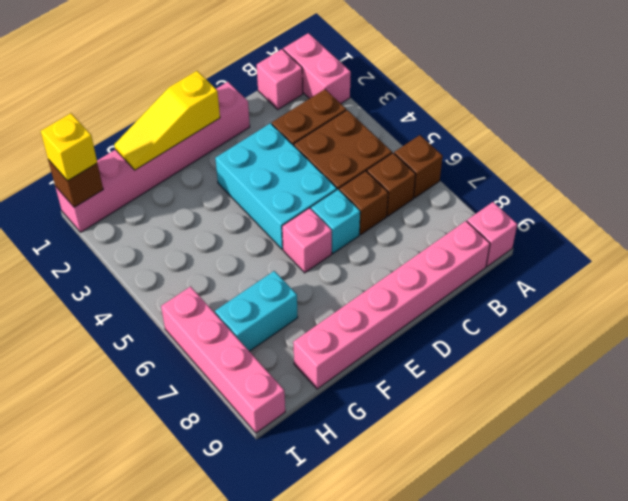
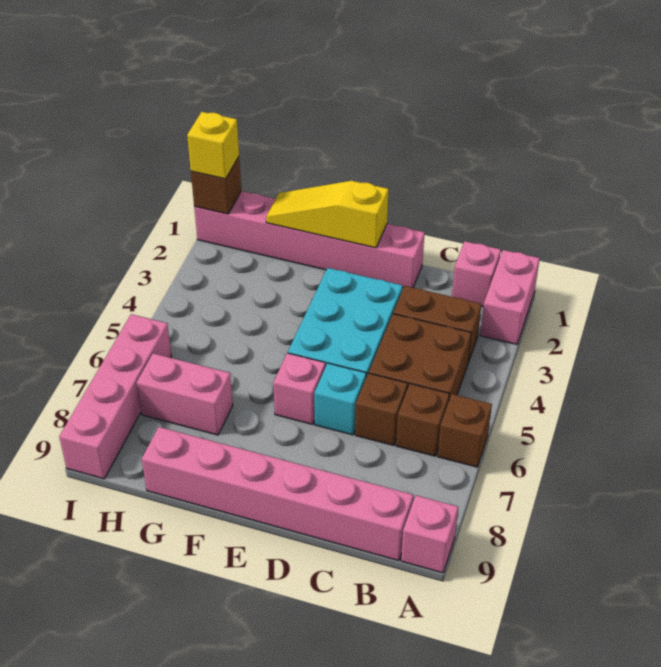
cyan 1x2 brick [215,271,298,351] -> pink 1x2 brick [137,353,233,435]

